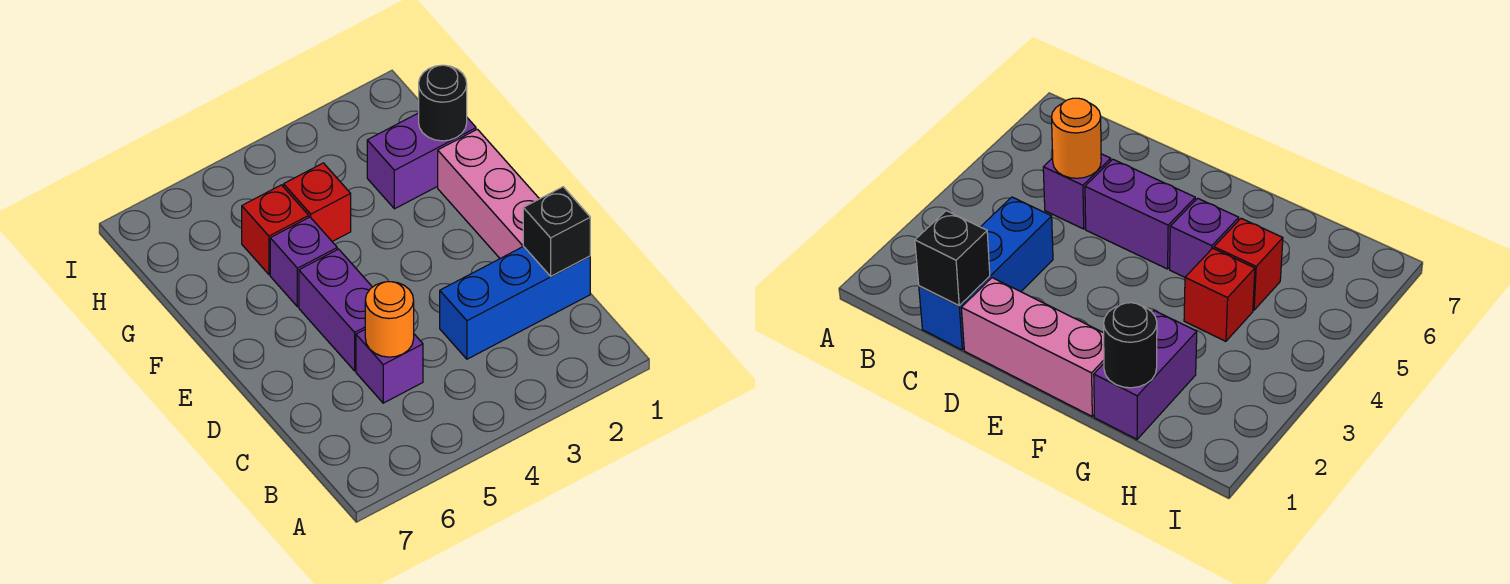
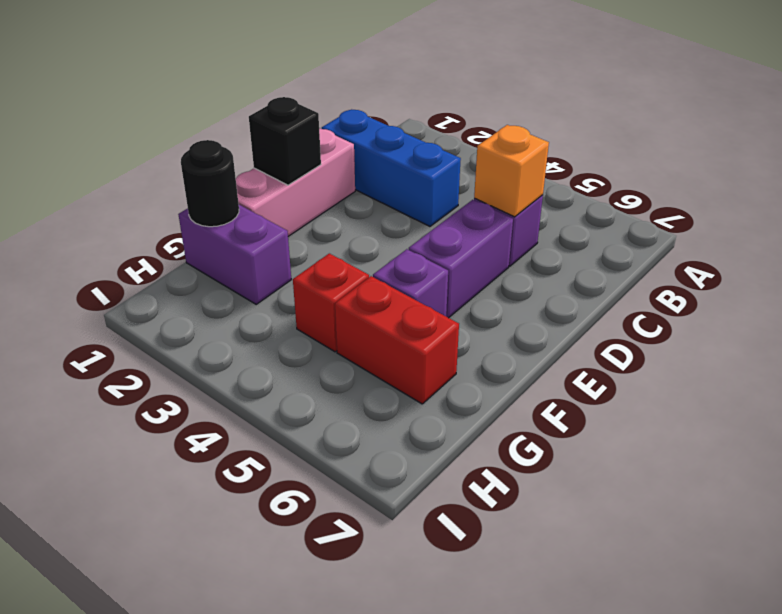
black 1x1 brick [523,187,590,276] -> black 1x1 brick moved to [249,97,321,185]
orange 1x1 round brick [365,282,414,357] -> orange 1x1 brick [474,125,549,217]
red 1x1 brick [242,185,309,275] -> red 1x2 brick [335,276,459,404]

